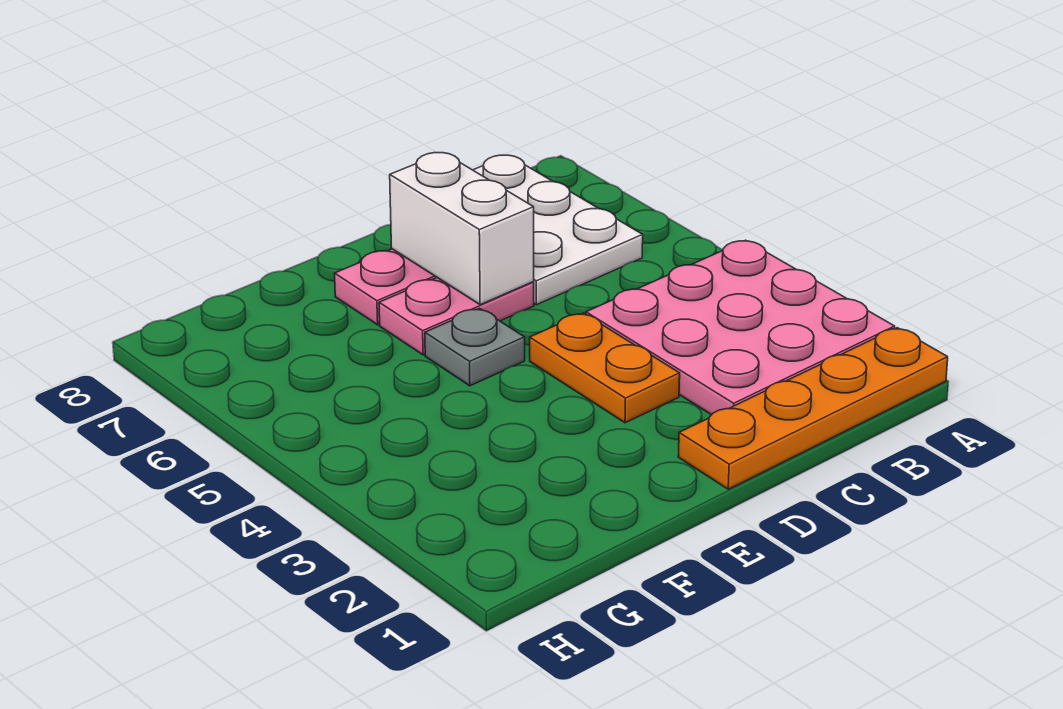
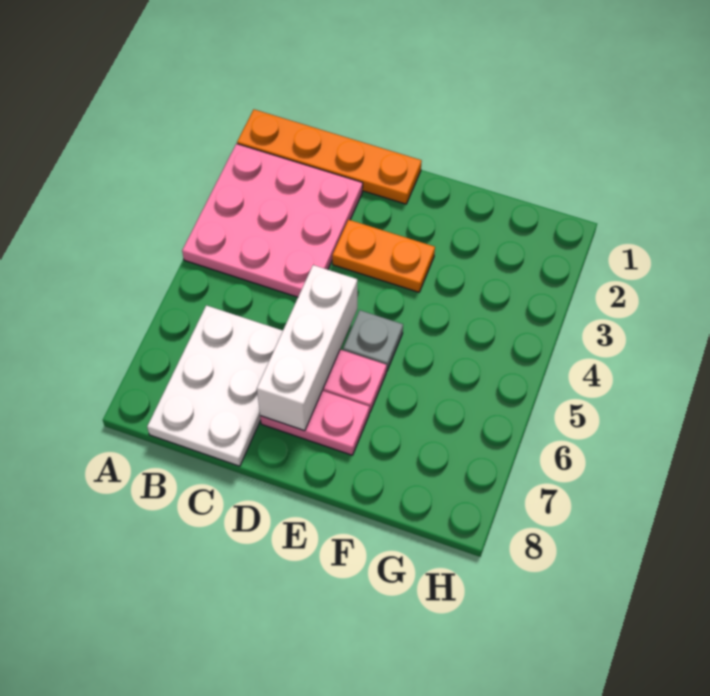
orange 1x2 plate [530,313,680,423] -> orange 1x2 plate turned to [332,220,435,292]
white 1x2 brick [390,153,534,305] -> white 1x3 brick [257,265,357,431]

